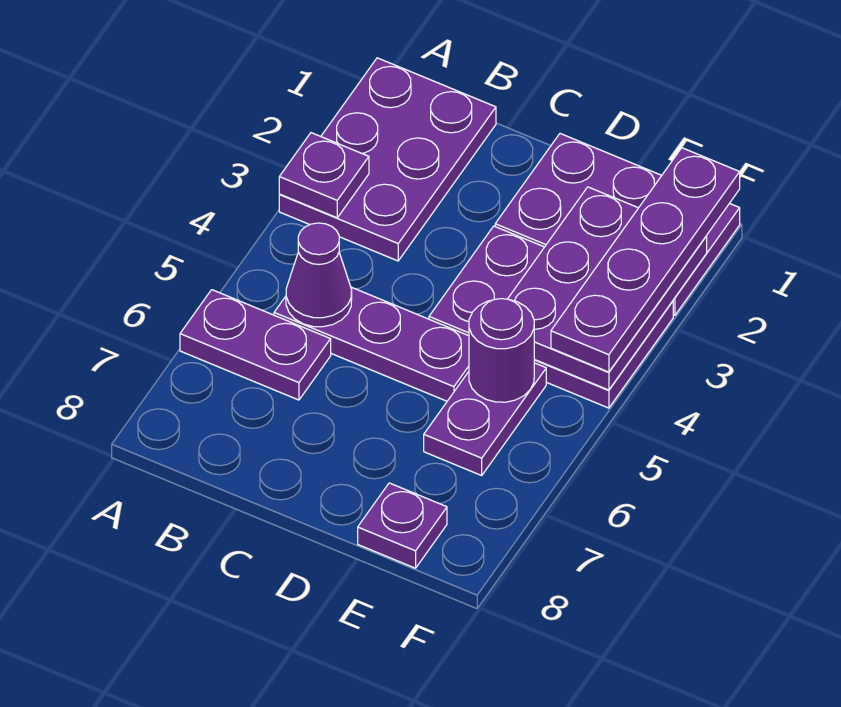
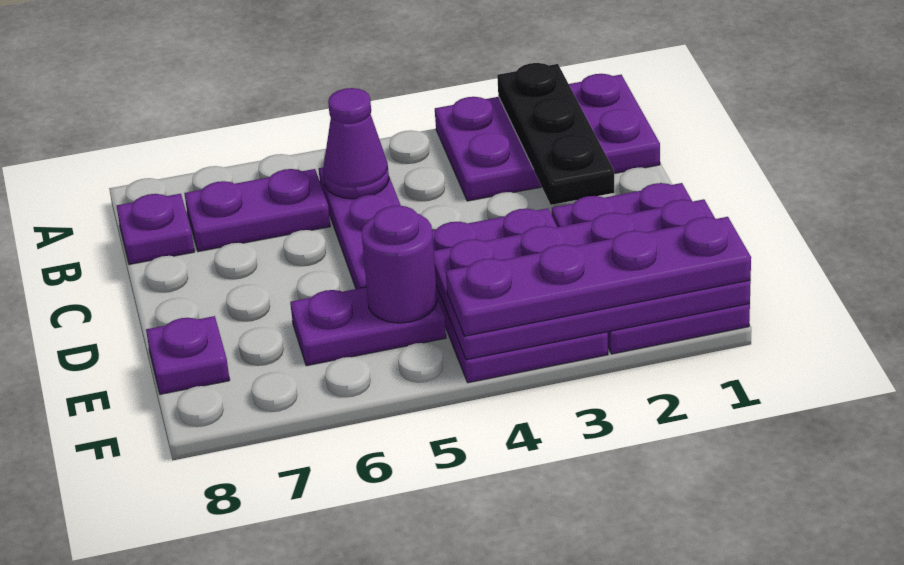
none -> black 1x3 plate [497,63,614,205]
purple 1x1 plate [279,133,369,218] -> purple 1x1 plate moved to [117,194,194,264]
purple 1x2 plate [180,290,331,400] -> purple 1x2 plate turned to [184,169,330,252]
purple 2x3 plate [508,187,707,390] -> purple 2x4 plate [434,199,751,360]

